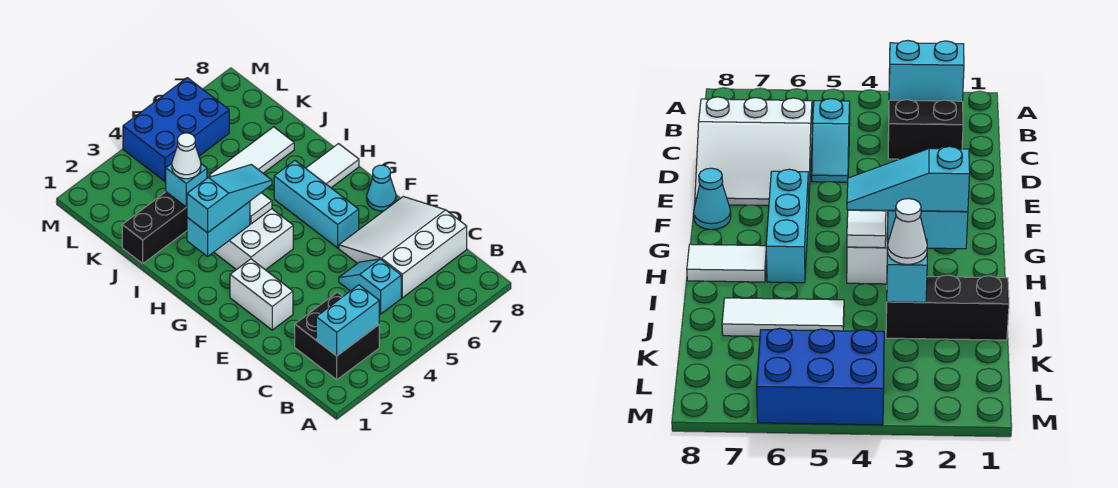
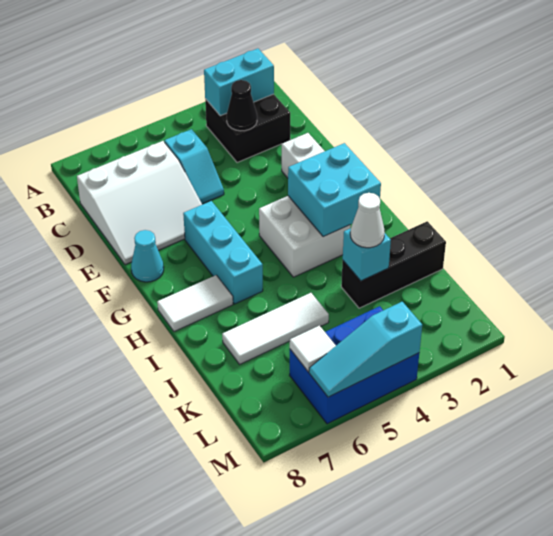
none -> black 1x1 cone [227,80,257,131]
cyan 1x2 brick [187,201,250,256] -> cyan 2x2 brick [288,143,381,237]
cyan 1x3 slope [187,164,272,233] -> cyan 1x3 slope moved to [309,302,422,397]
white 1x1 tile [250,193,272,224] -> white 1x1 tile moved to [290,326,336,372]

